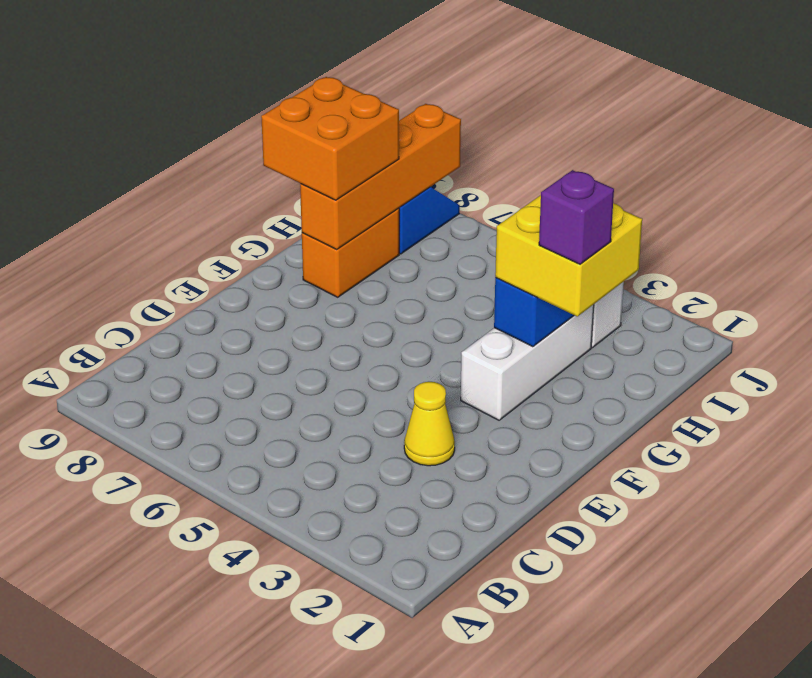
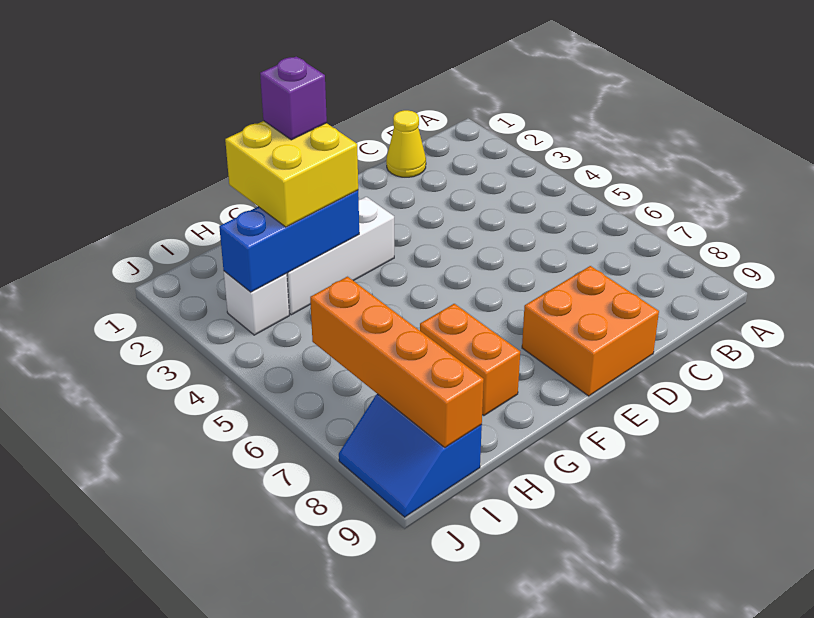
yellow 1x1 cone [404,382,455,466] -> yellow 1x1 cone moved to [386,110,426,177]
orange 1x2 brick [302,208,399,297] -> orange 1x2 brick turned to [420,304,520,416]
orange 1x4 brick [300,104,461,249] -> orange 1x4 brick turned to [310,277,484,447]
orange 2x2 brick [261,77,399,200] -> orange 2x2 brick moved to [522,266,659,396]

